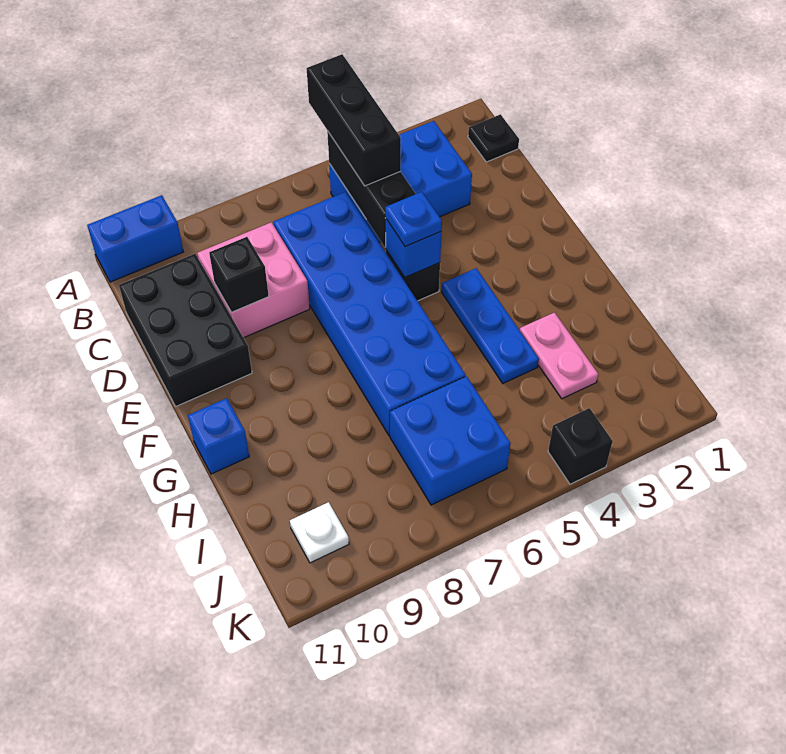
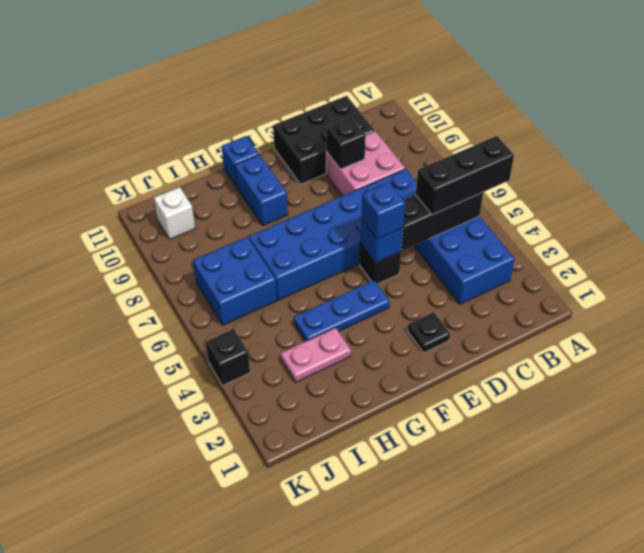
blue 1x2 brick [87,195,183,282] -> blue 1x2 brick moved to [235,155,288,226]
black 1x1 plate [468,114,519,162] -> black 1x1 plate moved to [408,312,450,353]
blue 1x1 plate [385,192,442,247] -> blue 1x1 brick [361,182,405,239]
white 1x1 plate [290,502,349,563] -> white 1x1 brick [154,187,195,239]

